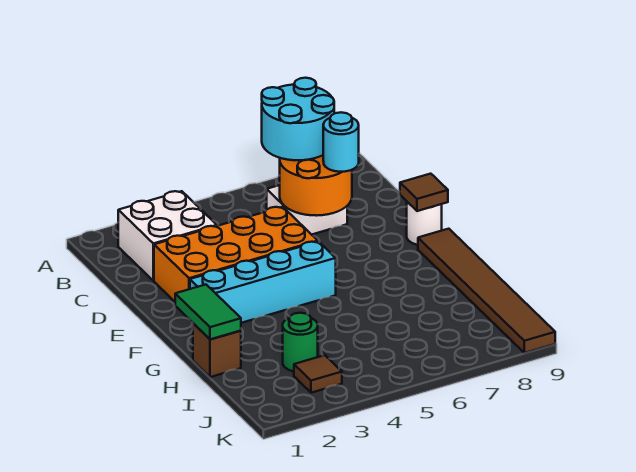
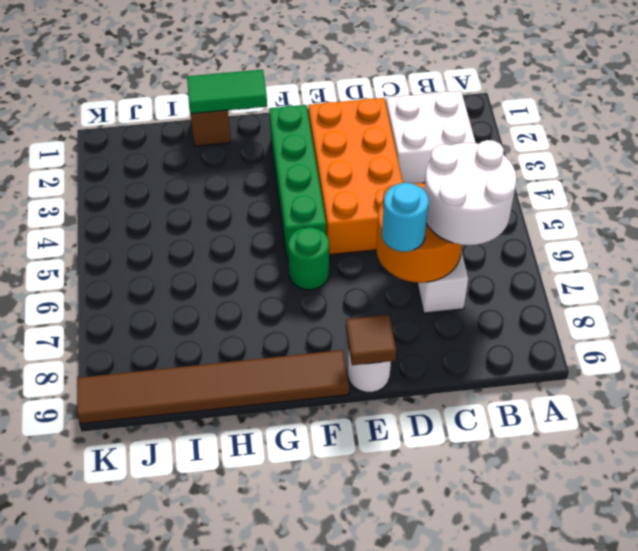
cyan 2x2 round brick [262,78,334,160] -> white 2x2 round brick [424,140,516,245]
cyan 1x4 brick [190,242,336,323] -> green 1x4 brick [269,105,326,259]
green 1x1 round brick [283,313,318,371] -> green 1x1 round brick moved to [288,227,329,290]
brown 1x1 tile [294,355,342,393] -> none

